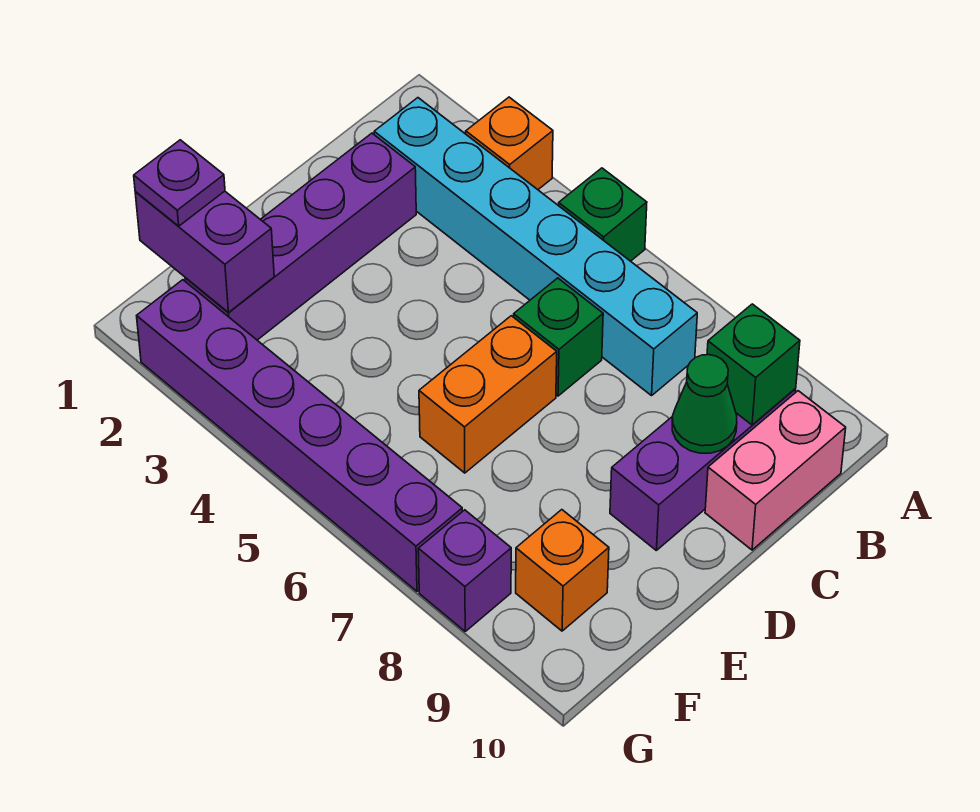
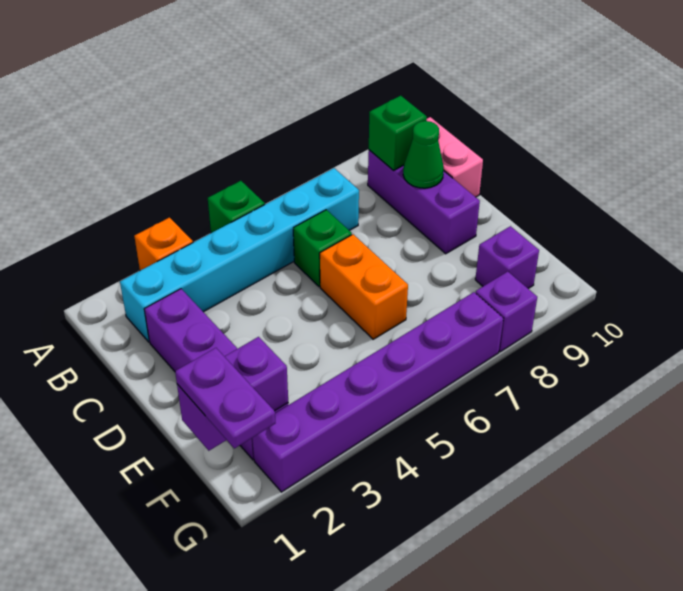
purple 1x1 plate [134,140,225,226] -> purple 1x2 plate [175,348,275,448]
orange 1x1 brick [516,510,609,631] -> purple 1x1 brick [475,226,539,289]

